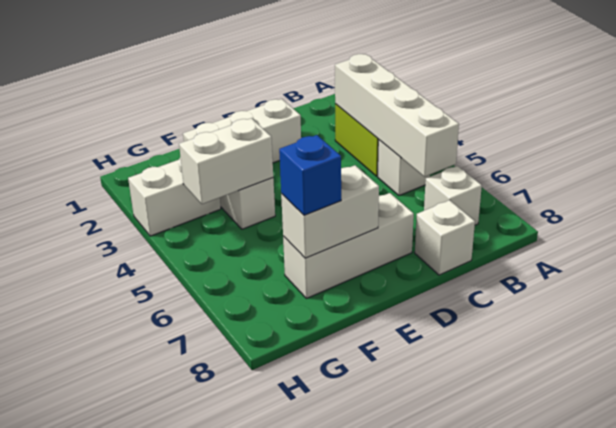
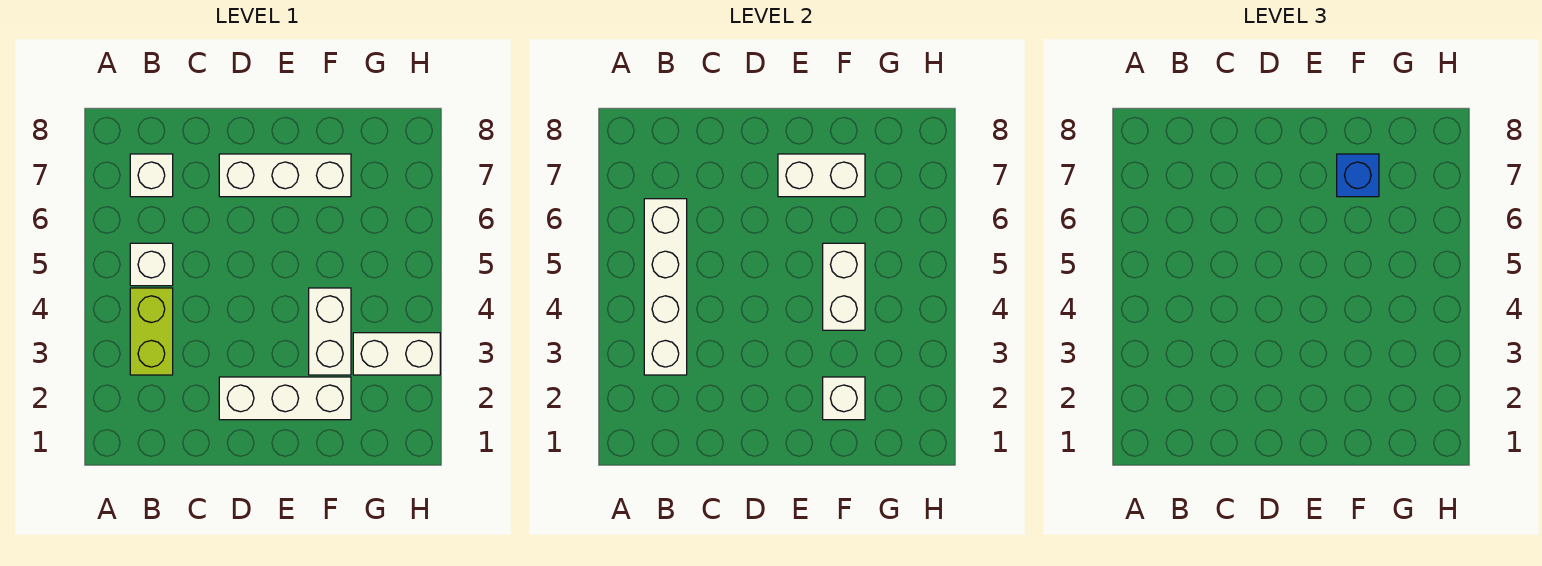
white 1x1 brick [415,200,475,275] -> white 1x1 brick moved to [823,377,865,420]
white 1x2 brick [179,118,273,204] -> white 1x2 brick turned to [823,243,865,330]

